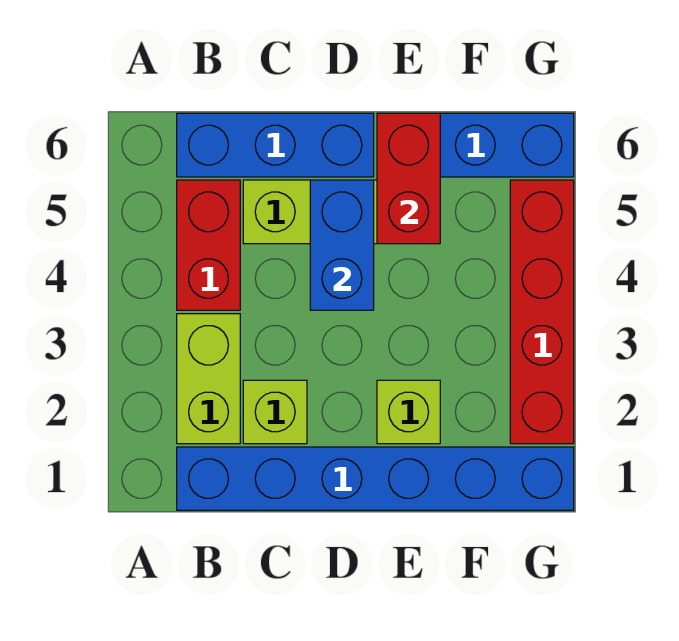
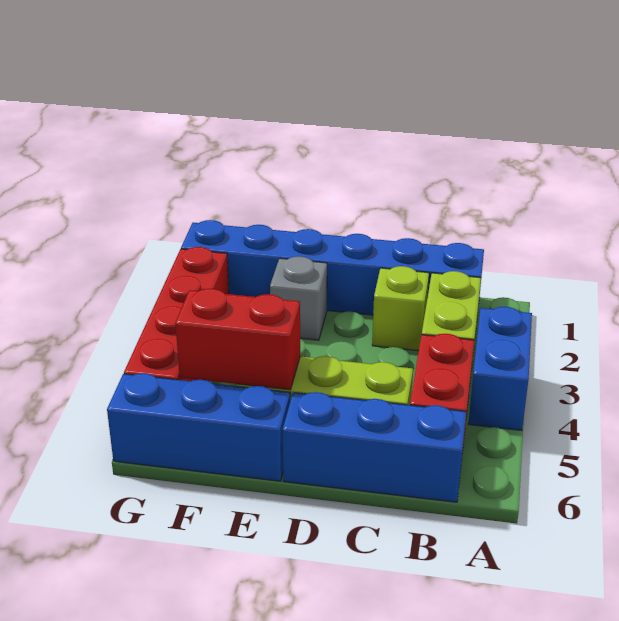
blue 1x2 brick [310,180,374,310] -> blue 1x2 brick moved to [468,307,532,430]
lime 1x1 brick [377,380,440,444] -> grey 1x1 brick [270,256,327,340]
red 1x2 brick [377,113,440,244] -> red 1x2 brick turned to [175,289,300,390]

